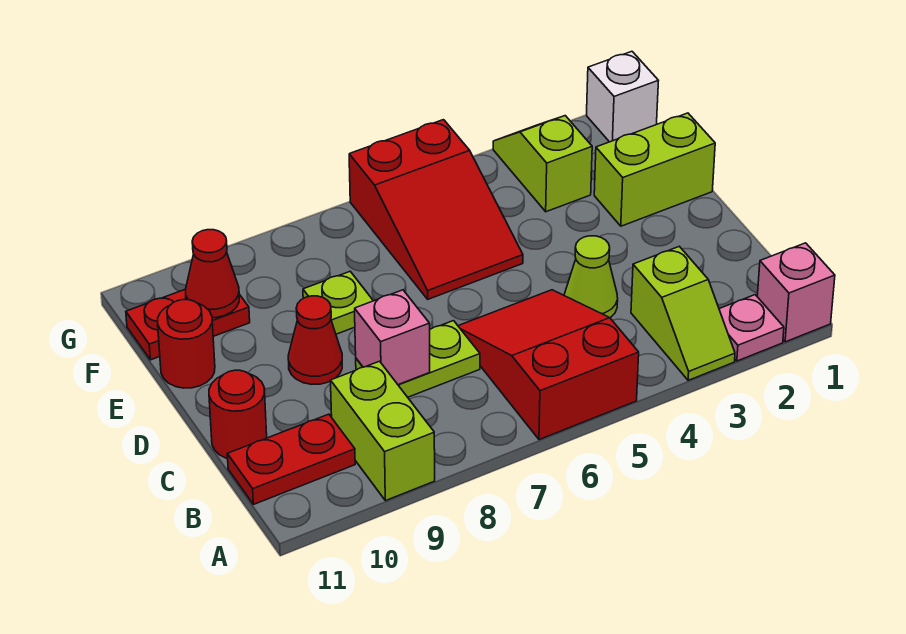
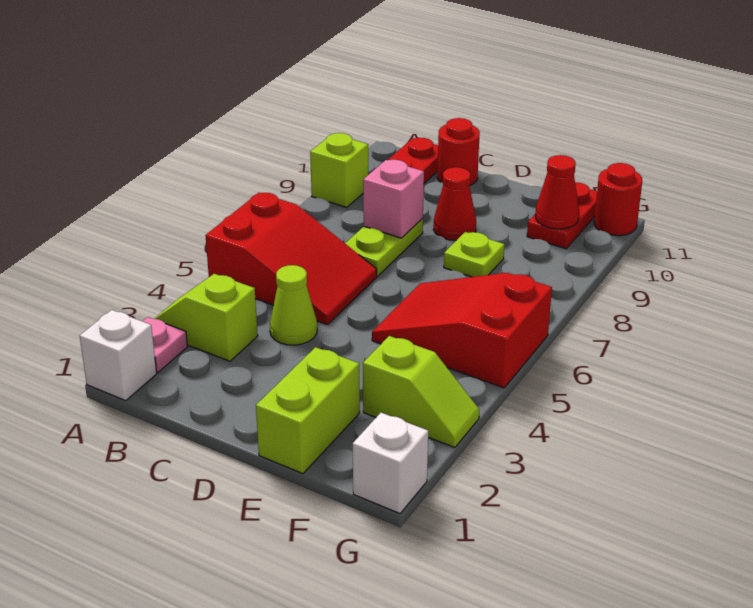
pink 1x1 brick [757,243,835,342] -> white 1x1 brick [80,310,157,401]
lime 1x2 brick [331,361,435,501] -> lime 1x1 brick [310,133,368,208]
red 1x1 round brick [158,300,215,388] -> red 1x1 round brick moved to [594,163,642,236]

